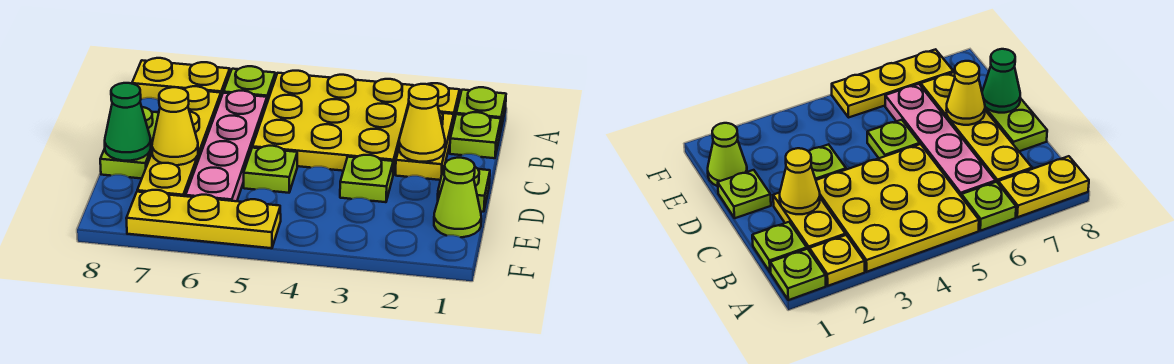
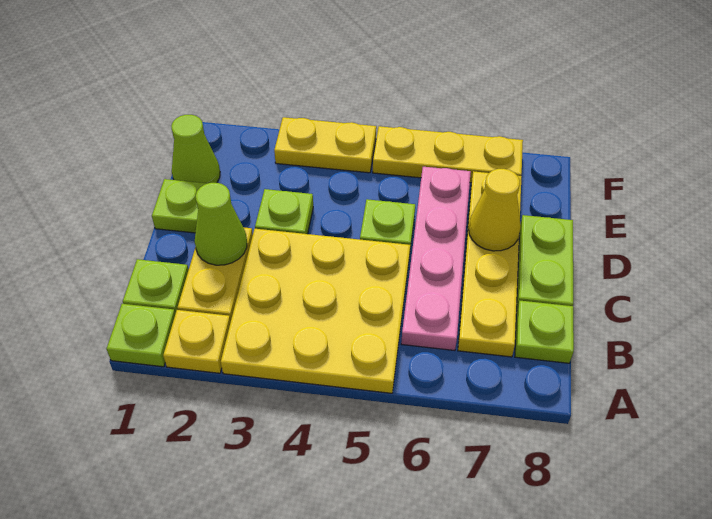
lime 1x1 plate [224,66,275,102] -> lime 1x1 plate moved to [515,301,574,363]
yellow 1x2 plate [132,58,230,100] -> yellow 1x2 plate moved to [274,117,376,173]
yellow 1x1 cone [399,84,445,162] -> lime 1x1 cone [195,183,247,265]
green 1x1 cone [105,83,151,161] -> none

